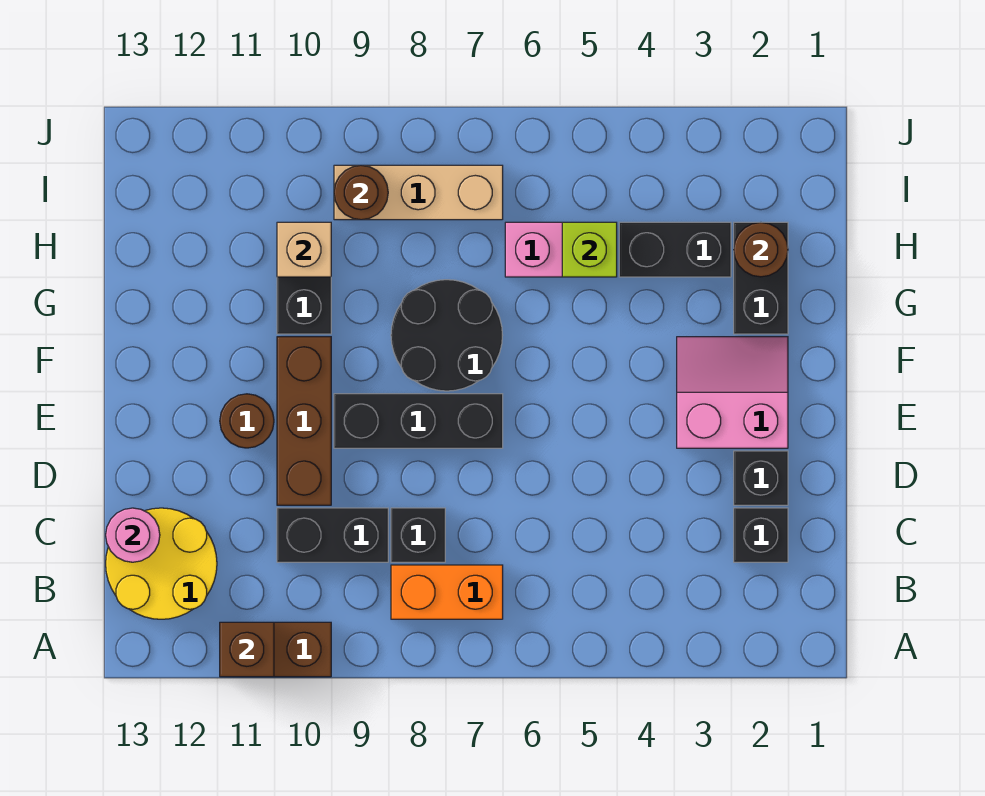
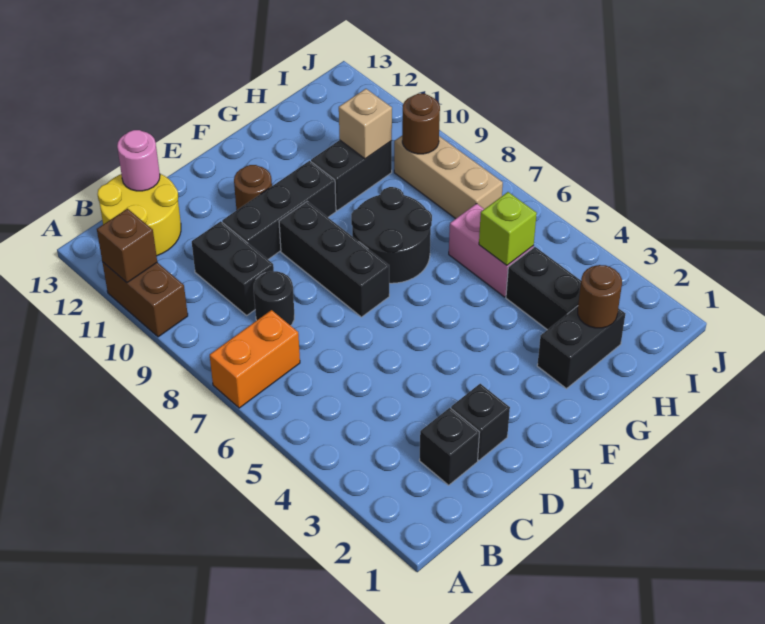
orange 1x2 brick [391,565,503,619] -> orange 1x2 brick turned to [210,310,300,408]
black 1x1 brick [391,508,445,562] -> black 1x1 round brick [254,271,294,326]
brown 1x3 brick [277,337,331,505] -> black 1x3 brick [222,161,336,259]
pink 2x2 slope [677,337,788,448] -> none

